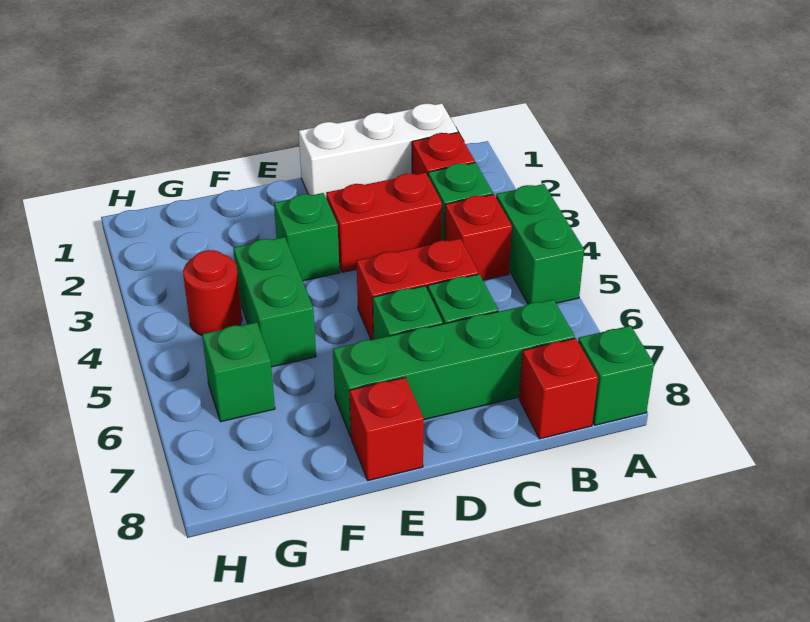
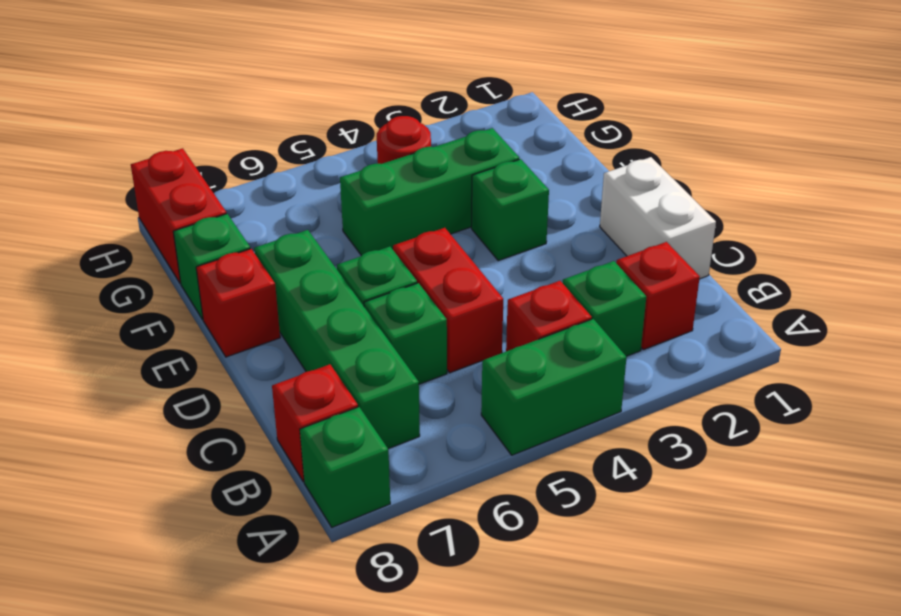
white 1x3 brick [299,103,458,197] -> white 1x2 brick [600,157,716,279]
red 1x2 brick [326,173,442,272] -> red 1x2 brick moved to [131,148,227,283]
green 1x2 brick [233,237,316,367] -> green 1x3 brick [340,128,519,256]
green 1x1 brick [202,322,275,422] -> green 1x1 brick moved to [173,214,250,319]

